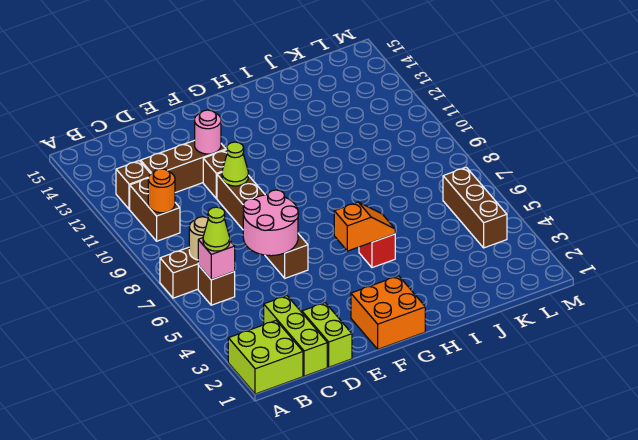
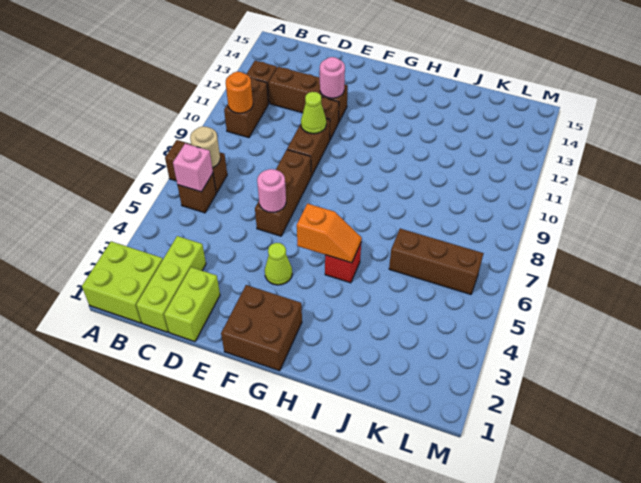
lime 1x1 cone [203,207,230,251] -> lime 1x1 cone moved to [265,243,292,285]
pink 2x2 round brick [243,190,298,256] -> pink 1x1 round brick [257,169,286,212]
orange 2x2 brick [351,276,425,349] -> brown 2x2 brick [221,285,302,371]
brown 1x3 brick [443,167,507,248] -> brown 1x3 brick turned to [389,229,484,294]

